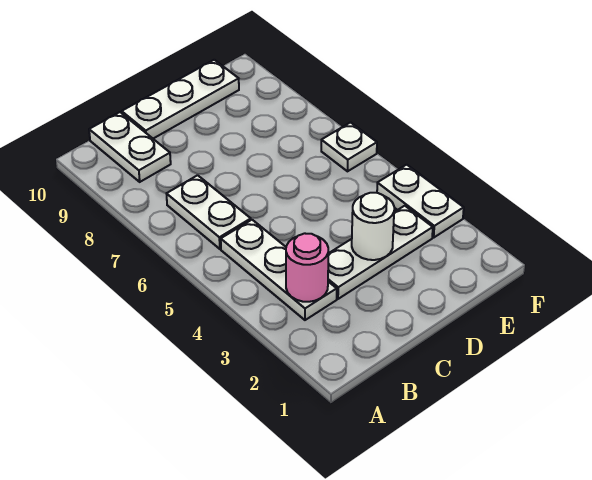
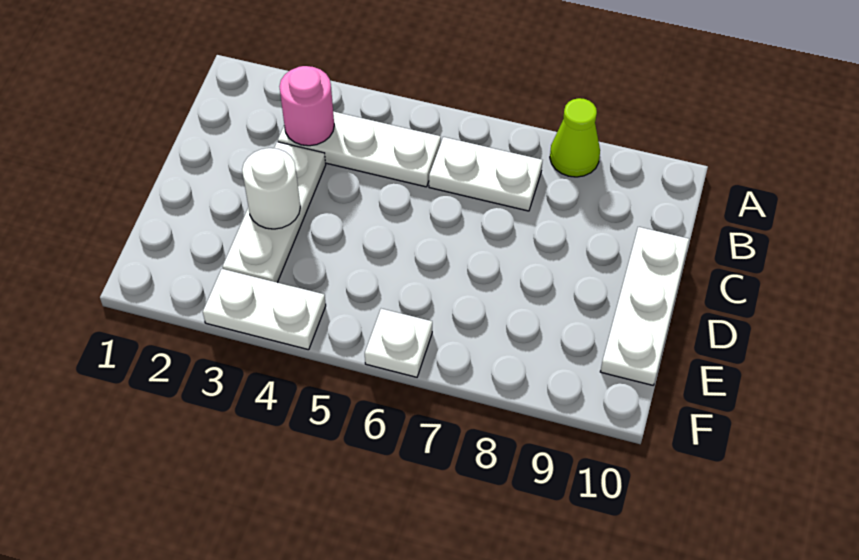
none -> lime 1x1 cone [550,98,600,177]
white 1x2 plate [89,112,171,182] -> none

